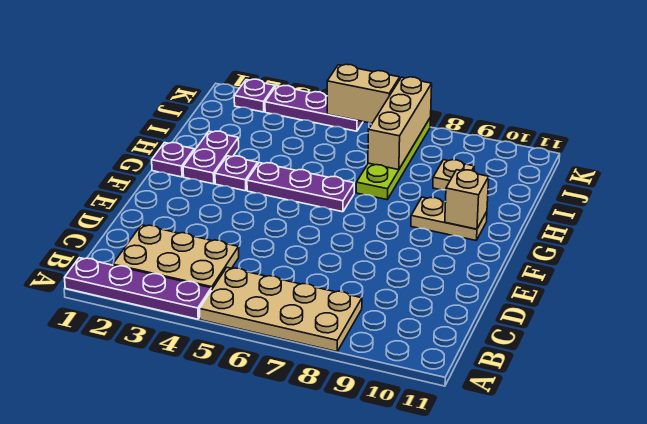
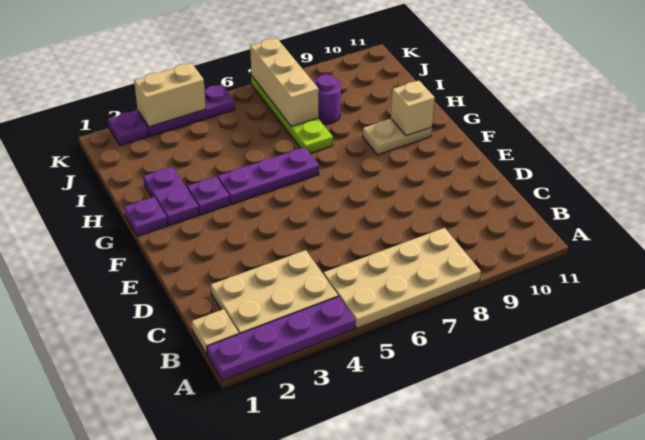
none -> purple 1x1 round brick [313,74,341,124]
tan 1x1 plate [433,160,474,190] -> tan 1x1 plate moved to [192,309,239,354]
tan 1x2 brick [327,64,400,123] -> tan 1x2 brick moved to [134,63,206,127]

